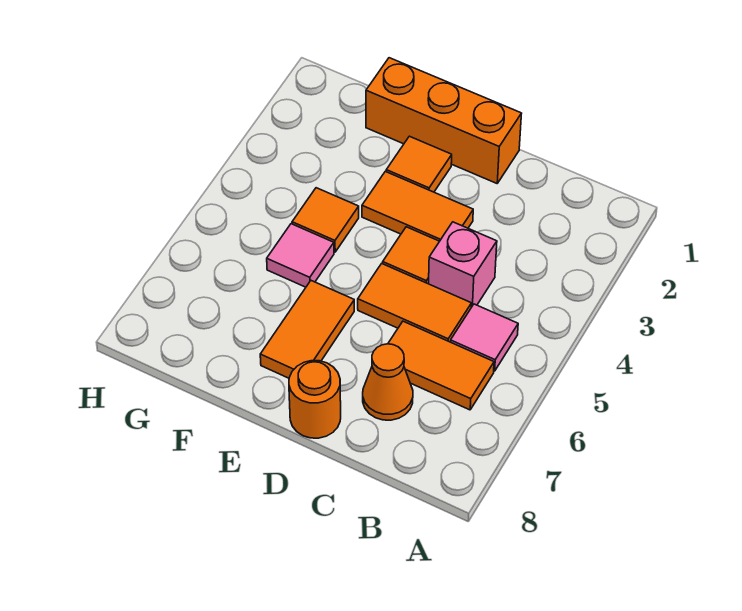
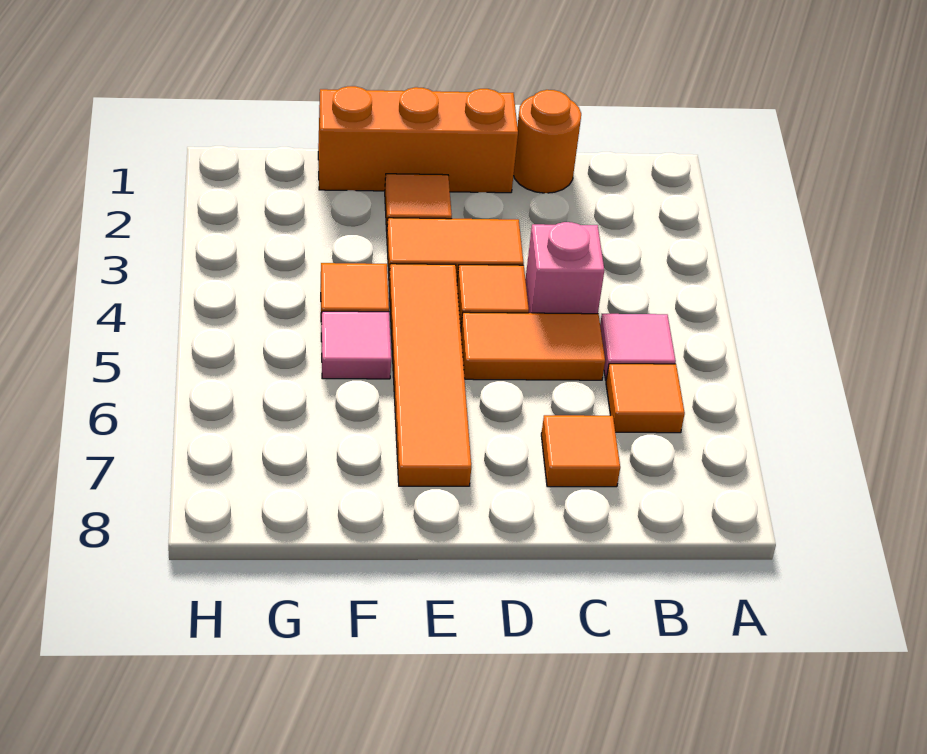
orange 1x2 tile [388,321,494,410] -> orange 1x1 tile [606,364,685,433]
orange 1x1 cone [363,344,413,420] -> orange 1x1 tile [541,415,620,487]
orange 1x1 round brick [289,361,341,438] -> orange 1x1 round brick moved to [513,90,581,193]
orange 1x2 tile [260,281,354,378] -> orange 1x4 tile [389,264,471,486]

